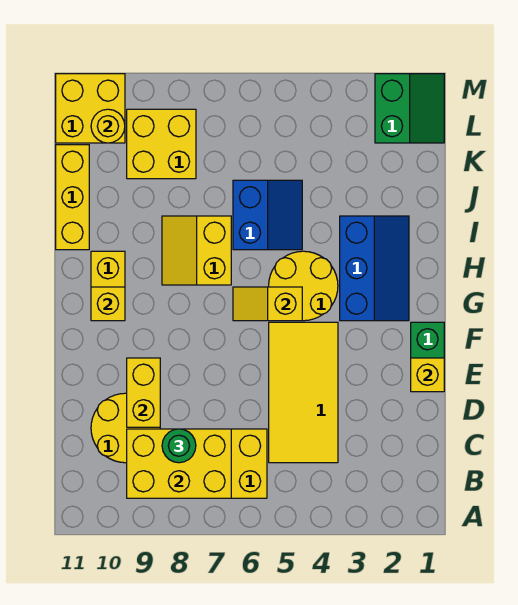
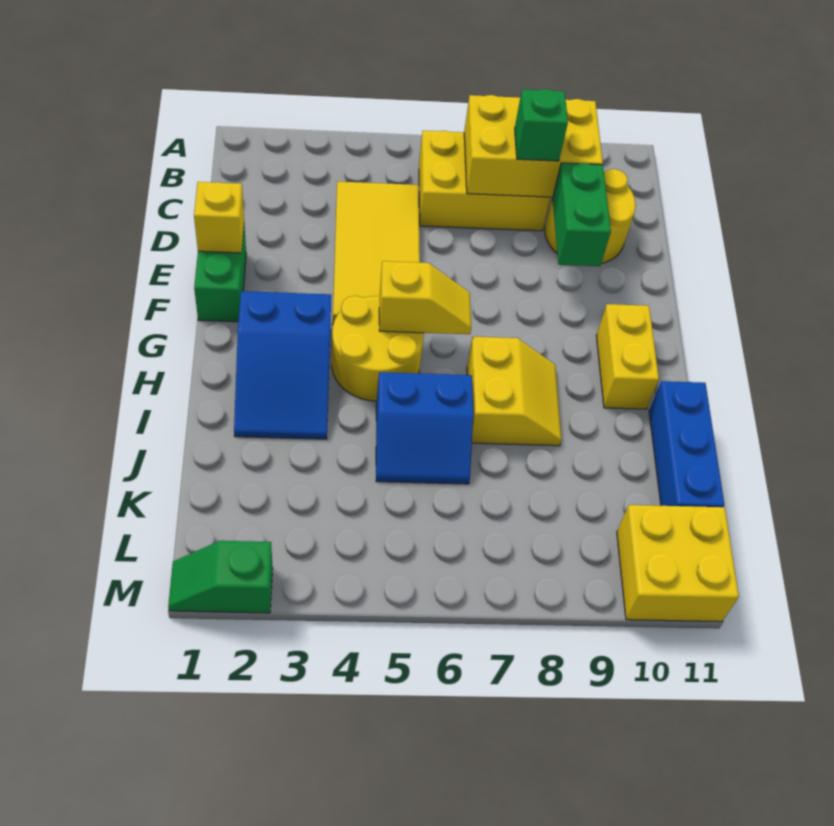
green 1x1 round brick [162,429,196,463] -> green 1x1 brick [515,89,568,161]
yellow 1x2 brick [127,358,160,427] -> green 1x2 brick [553,163,611,266]
blue 2x3 slope [340,216,409,321] -> blue 2x3 slope turned to [234,291,331,439]
yellow 1x1 brick [91,287,125,321] -> none
blue 2x2 slope [233,180,302,250] -> blue 2x2 slope turned to [376,372,473,484]
yellow 1x3 brick [56,145,89,250] -> blue 1x3 brick [649,381,724,507]
yellow 2x2 brick [127,109,196,179] -> none
green 2x2 slope [375,74,444,143] -> green 1x2 slope [168,541,273,613]
yellow 1x1 round brick [91,109,125,143] -> none

